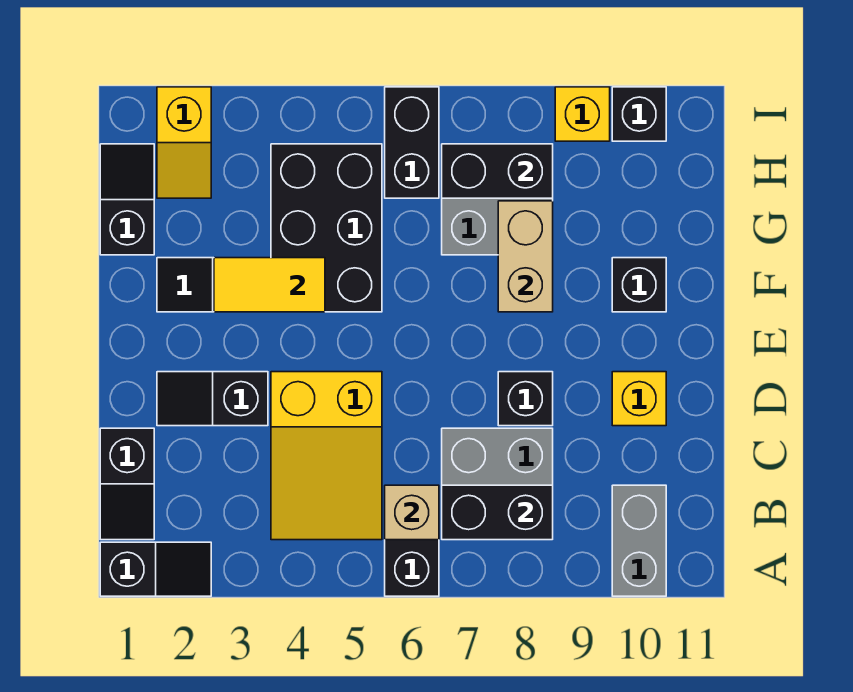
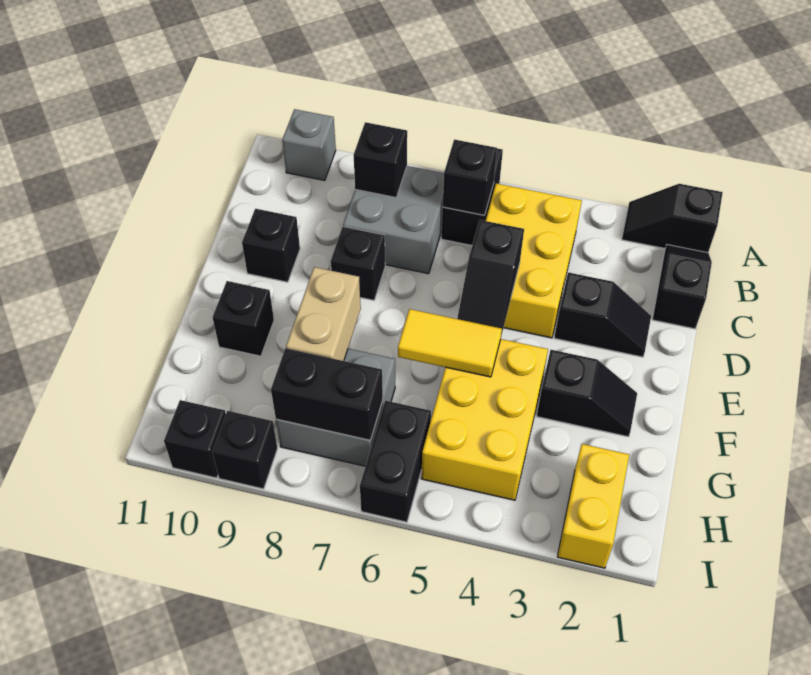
grey 1x2 brick [612,485,666,596] -> grey 1x1 brick [282,109,336,180]
yellow 2x3 slope [271,372,382,540] -> yellow 2x3 brick [486,183,582,338]
tan 1x1 brick [385,485,439,540] -> black 1x1 brick [443,140,497,215]
black 1x2 brick [442,485,553,540] -> black 1x1 brick [354,122,407,198]
yellow 1x1 brick [612,372,666,426] -> black 1x1 brick [242,209,300,282]
yellow 1x2 tile [214,258,325,312] -> yellow 1x2 tile moved to [398,309,502,377]
black 2x3 brick [271,144,382,312] -> yellow 2x3 brick [421,339,548,500]
black 1x2 slope [100,144,154,255] -> black 1x2 slope moved to [457,220,524,335]
yellow 1x2 slope [157,87,211,198] -> yellow 1x2 brick [557,444,629,568]
yellow 1x1 brick [555,87,610,141] -> black 1x1 brick [212,411,278,489]

